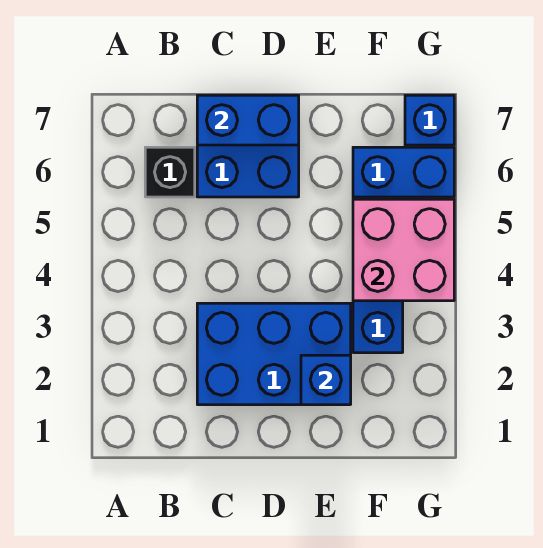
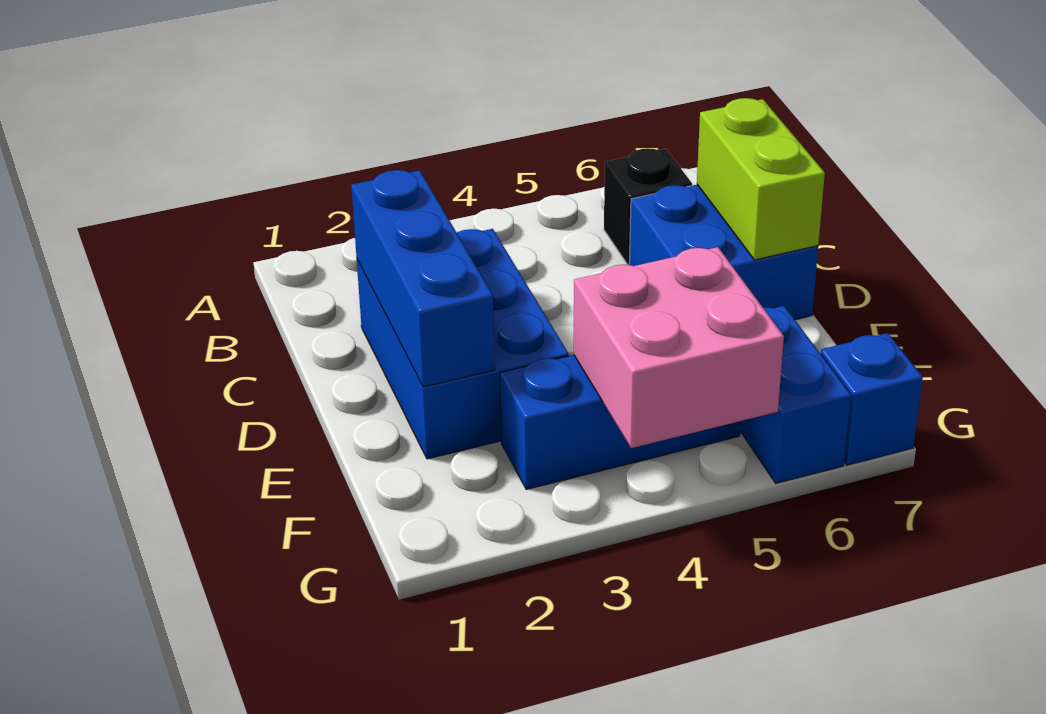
blue 1x2 brick [197,95,299,145] -> lime 1x2 brick [697,98,825,260]
blue 1x1 brick [301,355,351,405] -> blue 1x3 brick [351,170,495,387]

